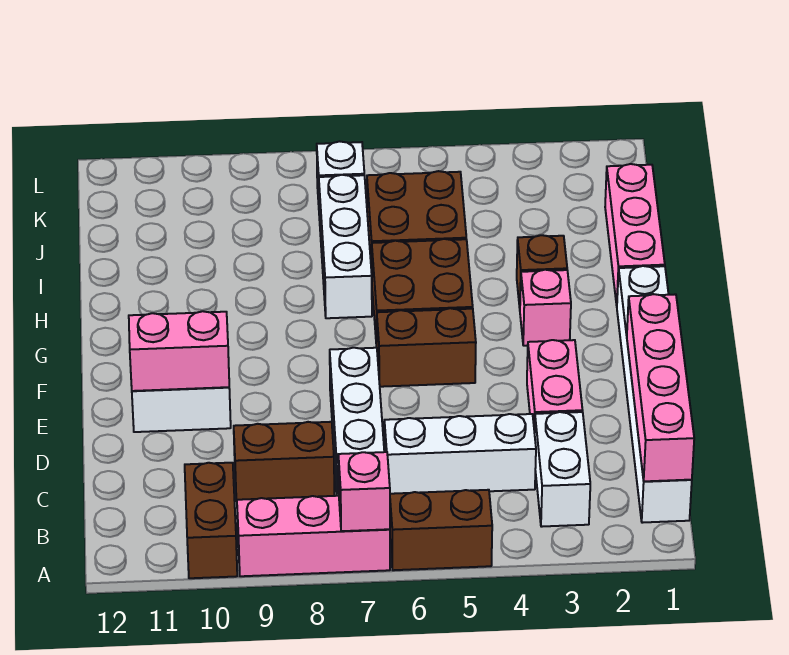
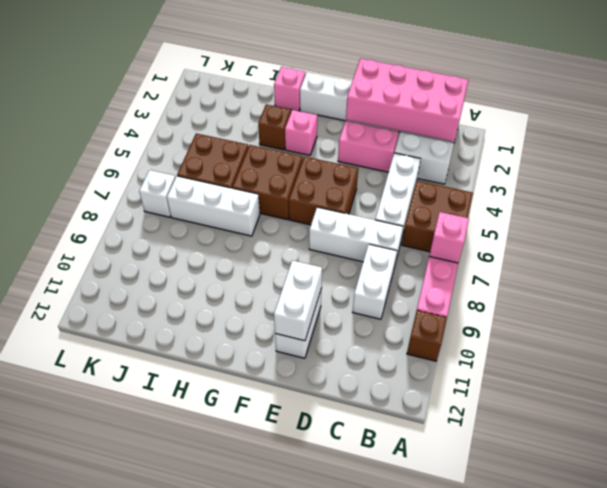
brown 1x2 brick [390,490,492,570] -> brown 2x2 brick [402,181,473,252]
brown 1x2 brick [185,463,237,578] -> brown 1x1 brick [407,310,447,361]
pink 1x4 brick [627,294,694,481] -> pink 2x4 brick [346,58,468,142]
brown 1x2 brick [234,422,334,501] -> white 1x2 brick [353,244,397,319]
pink 1x2 brick [129,311,229,391] -> white 1x2 brick [274,260,322,341]
brown 1x2 brick [377,308,476,387] -> brown 2x2 brick [289,157,358,225]
pink 1x3 brick [605,164,665,305] -> pink 1x1 brick [274,67,305,111]

